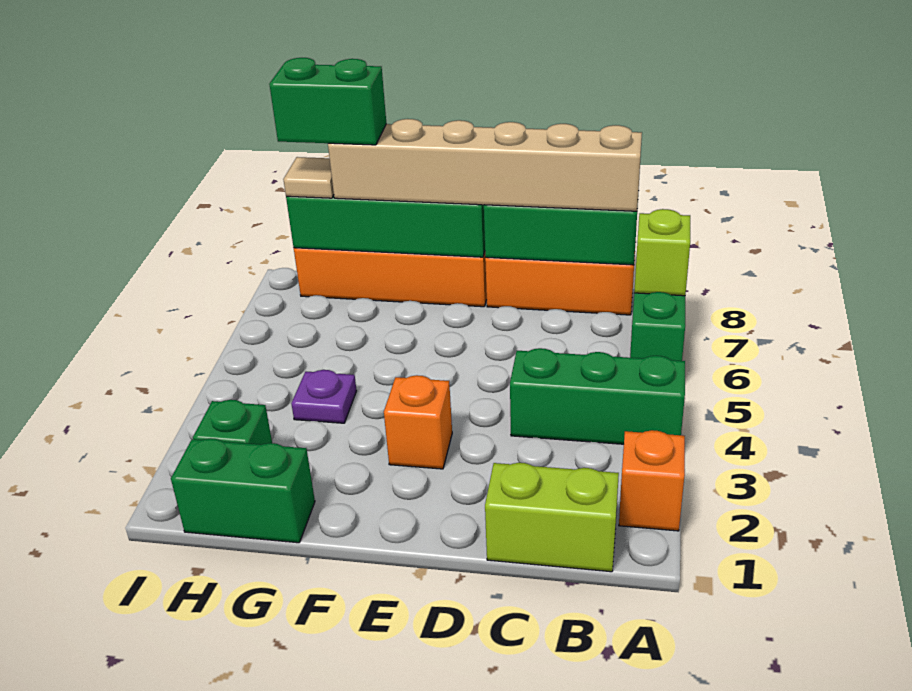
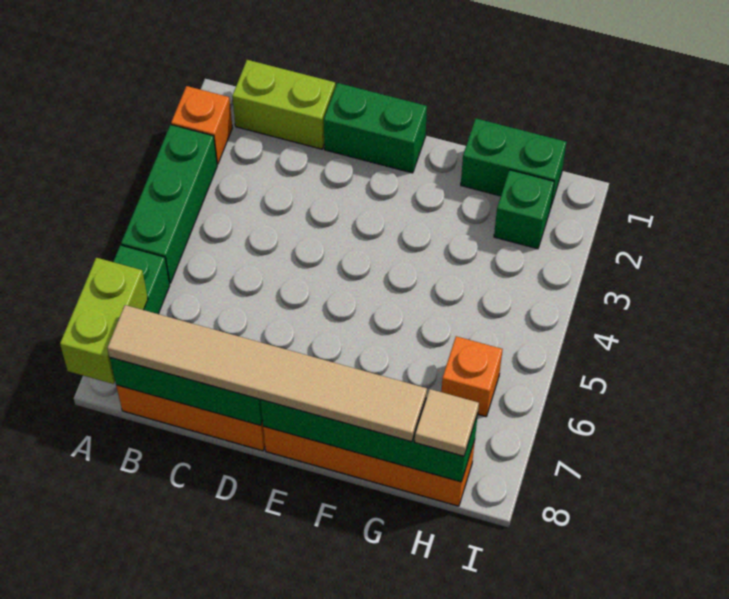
green 1x3 brick [510,348,685,444] -> green 1x3 brick turned to [121,125,217,283]
lime 1x1 brick [634,209,690,296] -> lime 1x2 brick [60,258,148,384]
tan 1x6 brick [328,119,642,211] -> tan 1x6 tile [107,305,427,442]
orange 1x1 brick [384,375,452,469] -> orange 1x1 brick moved to [441,336,503,417]
purple 1x1 plate [291,370,357,423] -> none
green 1x2 brick [269,58,386,145] -> green 1x2 brick moved to [324,83,427,173]

